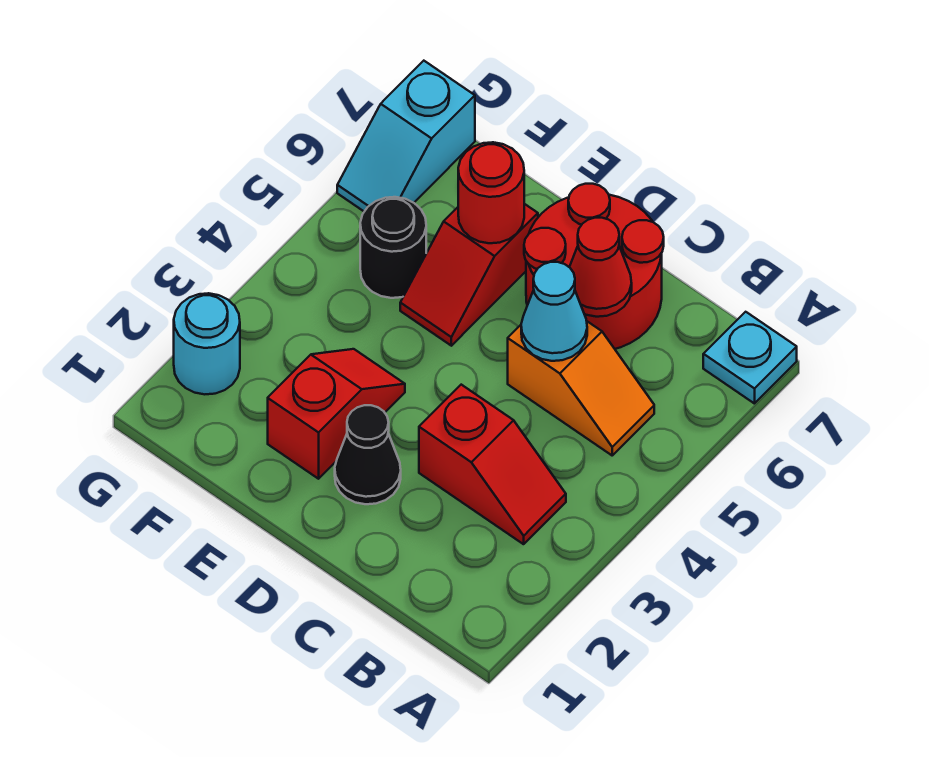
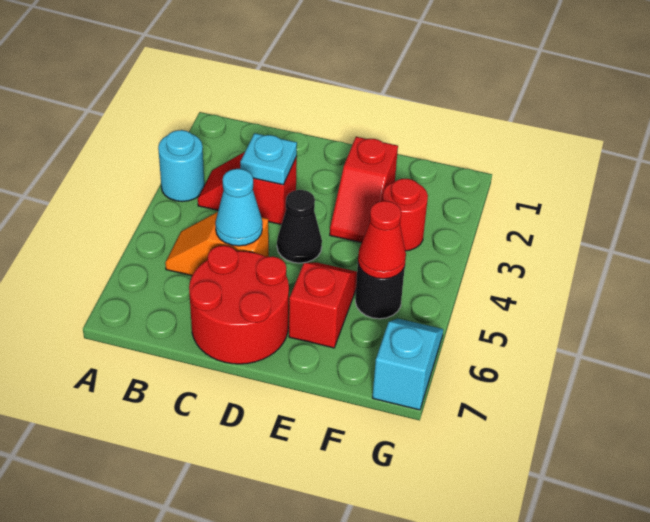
cyan 1x1 plate [703,312,797,404] -> cyan 1x1 plate moved to [240,133,297,185]
red 1x1 cone [570,218,632,317] -> red 1x1 cone moved to [358,201,406,279]
black 1x1 cone [335,405,401,504] -> black 1x1 cone moved to [277,190,322,263]
red 1x1 round brick [458,142,524,243] -> red 1x1 round brick moved to [382,179,428,251]
cyan 1x1 round brick [174,293,240,394] -> cyan 1x1 round brick moved to [158,130,204,202]

